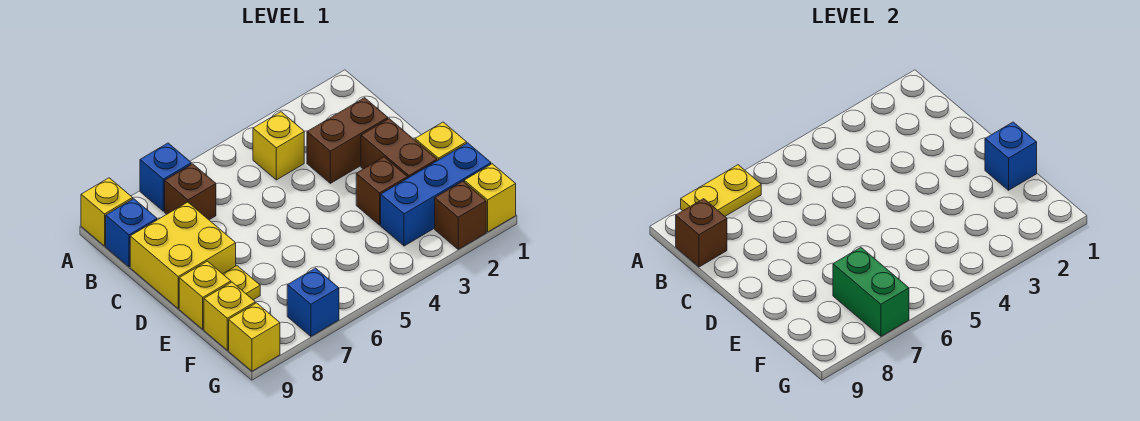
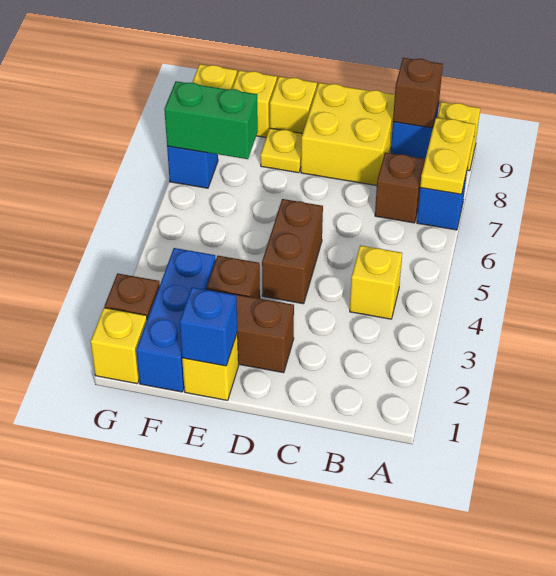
brown 1x2 brick [307,98,388,183] -> brown 1x2 brick moved to [262,199,323,304]

